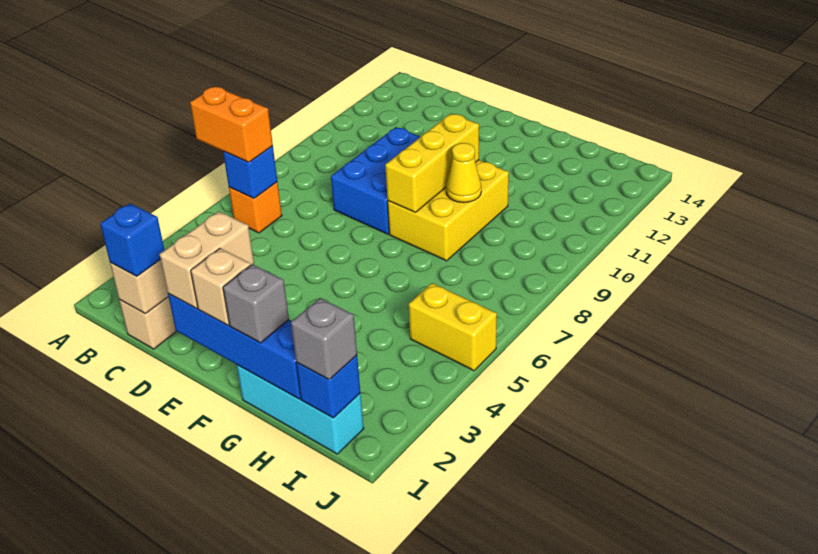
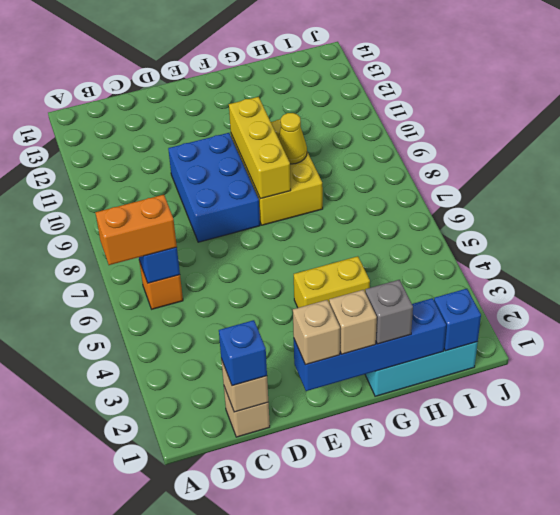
tan 1x2 brick [160,211,254,309] -> tan 1x1 brick [293,300,340,365]
grey 1x1 brick [291,298,357,380] -> none
yellow 1x2 brick [409,283,497,371] -> yellow 1x2 brick moved to [294,256,370,308]

